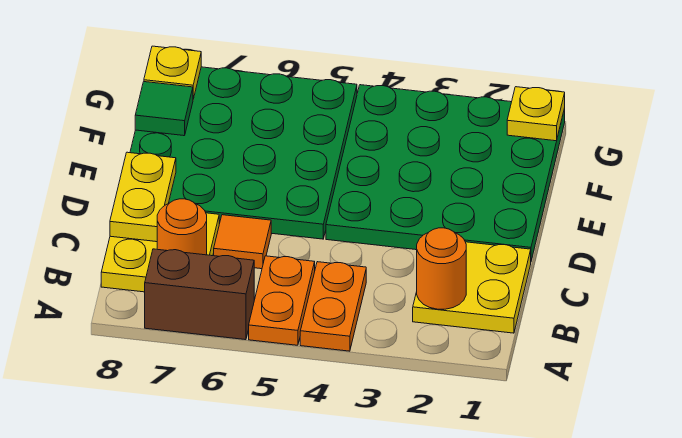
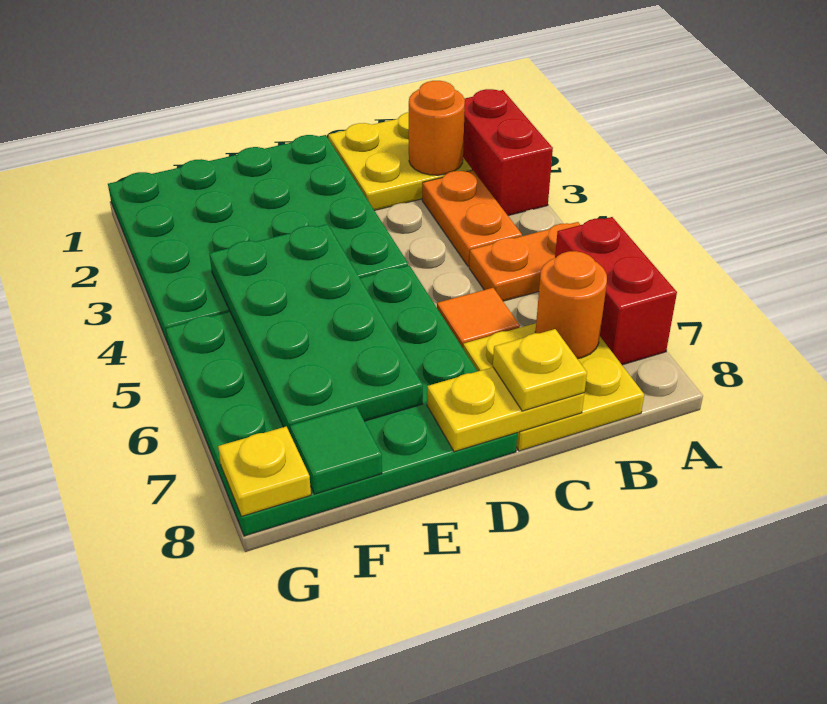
none -> red 1x2 brick [463,89,553,216]
orange 1x2 plate [300,262,366,351] -> orange 1x2 plate turned to [422,170,522,267]
brown 1x2 brick [145,249,254,340] -> red 1x2 brick [555,217,677,365]
none -> green 2x4 plate [209,224,423,434]
yellow 1x1 plate [507,87,565,141] -> yellow 1x1 plate moved to [493,329,587,411]

